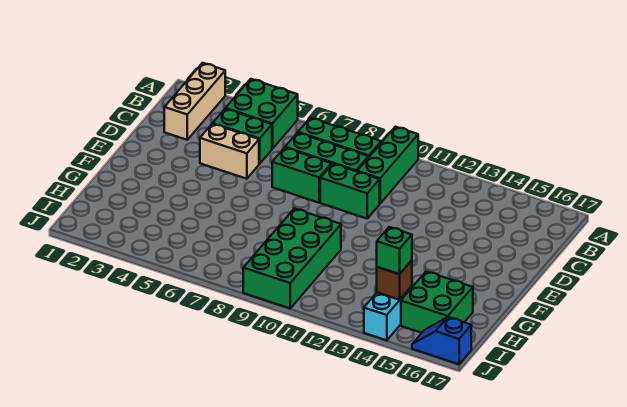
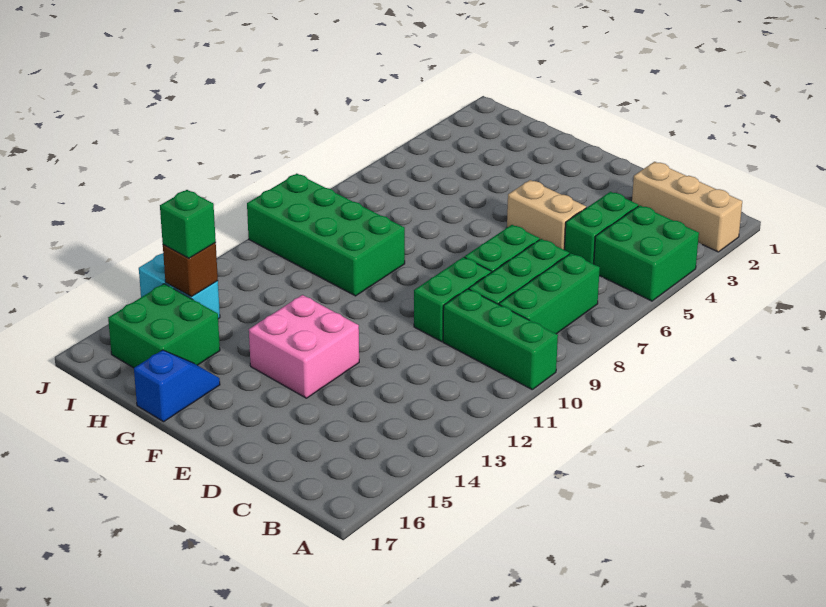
tan 1x2 brick [200,124,259,179] -> tan 1x2 brick turned to [507,180,586,250]
none -> pink 2x2 brick [249,295,359,398]
blue 1x2 slope [412,317,471,364] -> blue 1x2 slope moved to [134,350,220,422]

